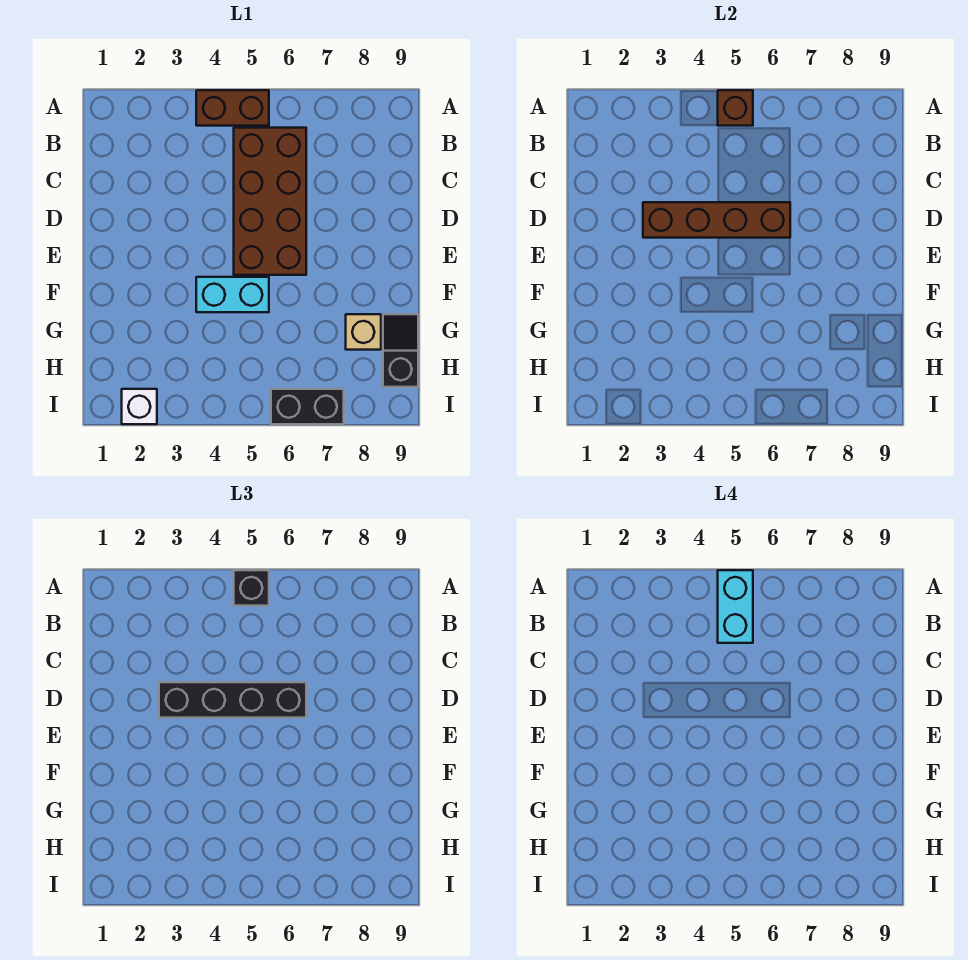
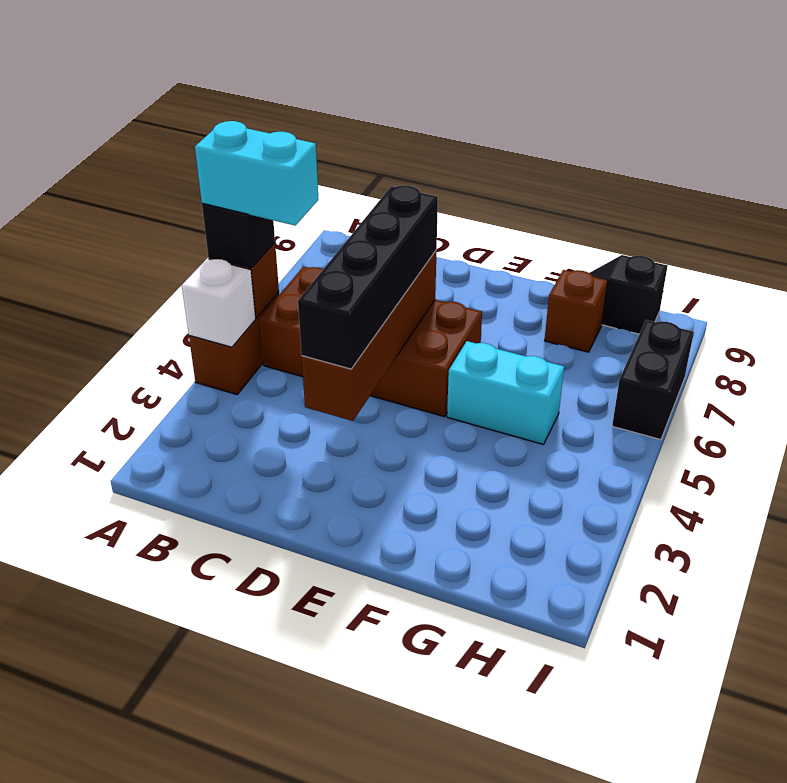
cyan 1x2 brick [196,277,269,312] -> cyan 1x2 brick turned to [447,341,564,444]
tan 1x1 brick [346,314,381,350] -> brown 1x1 brick [544,270,608,352]
white 1x1 brick [122,389,157,424] -> white 1x1 brick moved to [182,259,256,347]

